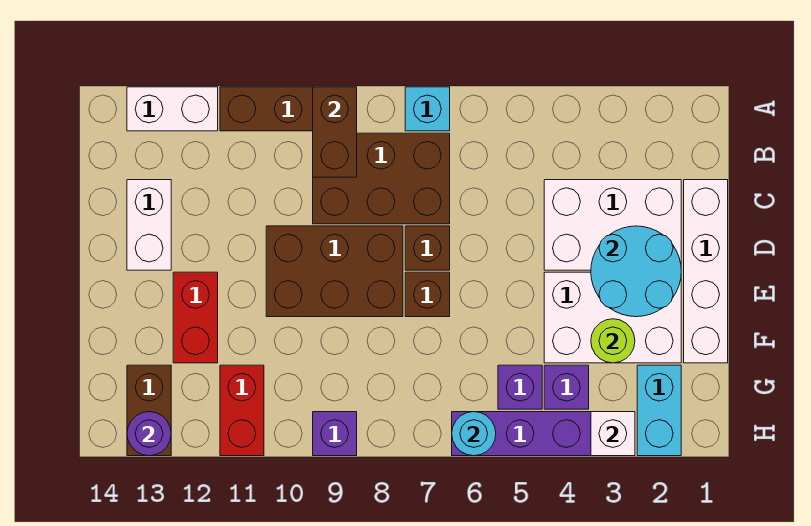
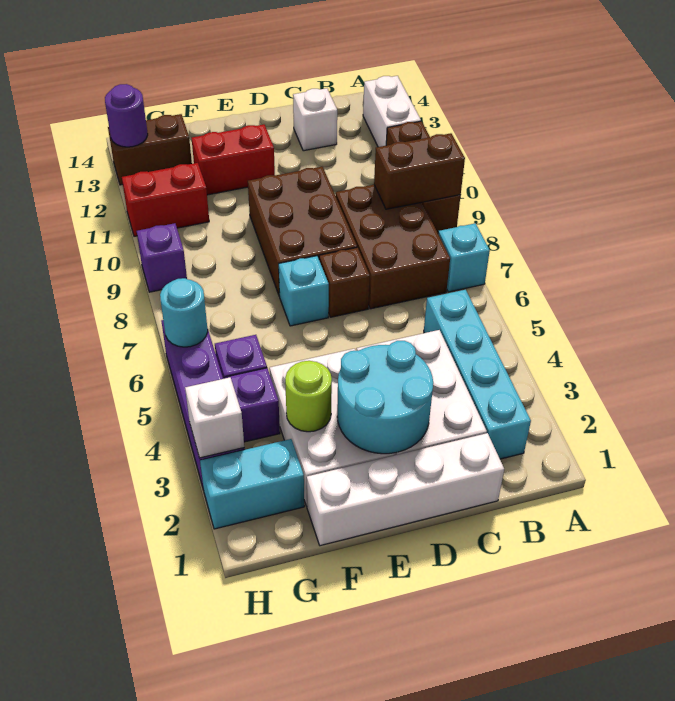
none -> cyan 1x4 brick [424,290,531,459]
white 1x2 brick [127,180,171,270] -> white 1x1 brick [293,88,337,151]
brown 1x1 brick [405,272,450,317] -> cyan 1x1 brick [279,256,329,326]

